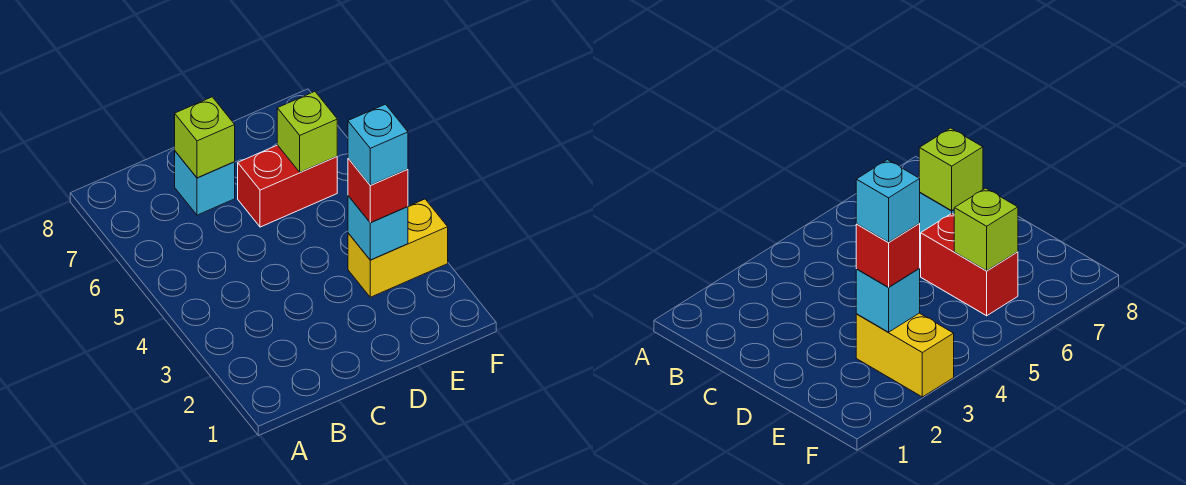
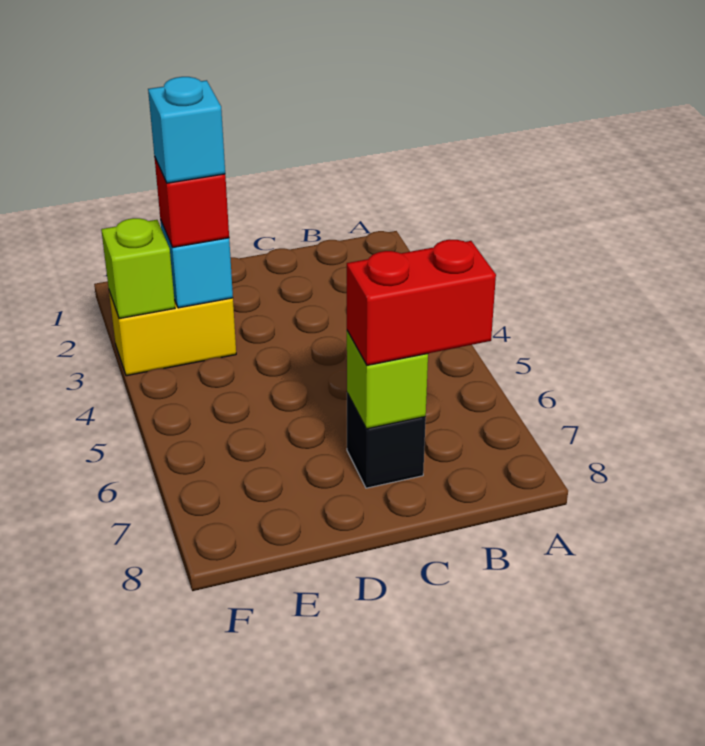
cyan 1x1 brick [175,151,235,215] -> black 1x1 brick [347,393,426,488]
red 1x2 brick [238,145,337,227] -> red 1x2 brick moved to [347,240,496,365]
lime 1x1 brick [277,92,337,172] -> lime 1x1 brick moved to [101,218,175,319]

